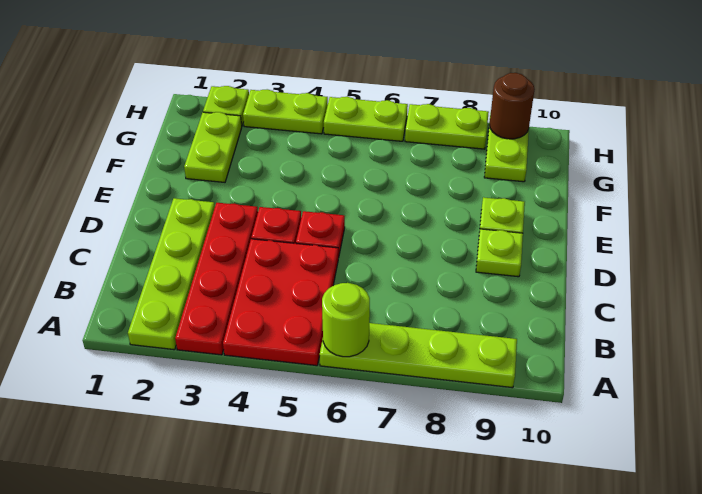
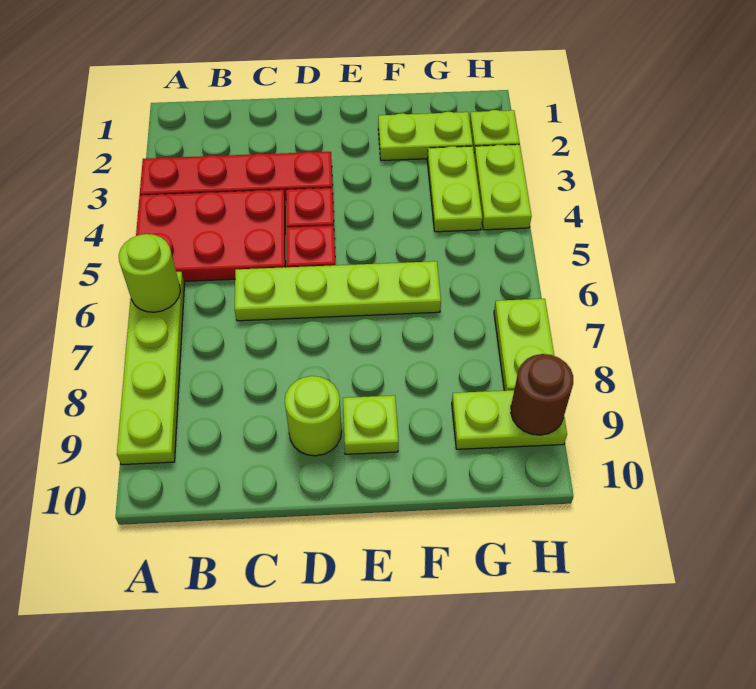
lime 1x4 plate [128,198,215,350] -> lime 1x4 plate moved to [234,261,441,321]
lime 1x1 plate [476,229,523,277] -> lime 1x1 round brick [285,376,342,456]
lime 1x2 plate [324,97,408,141] -> lime 1x2 plate moved to [427,146,482,232]

